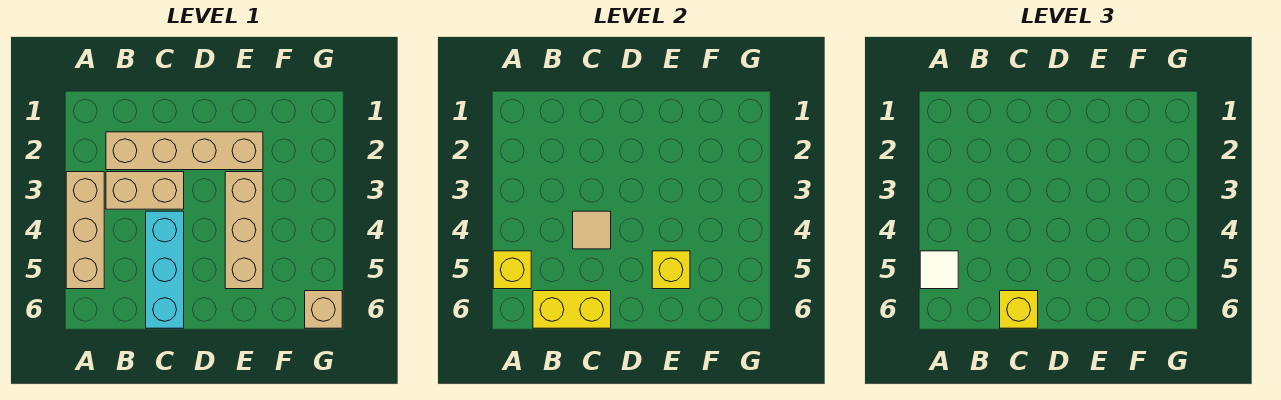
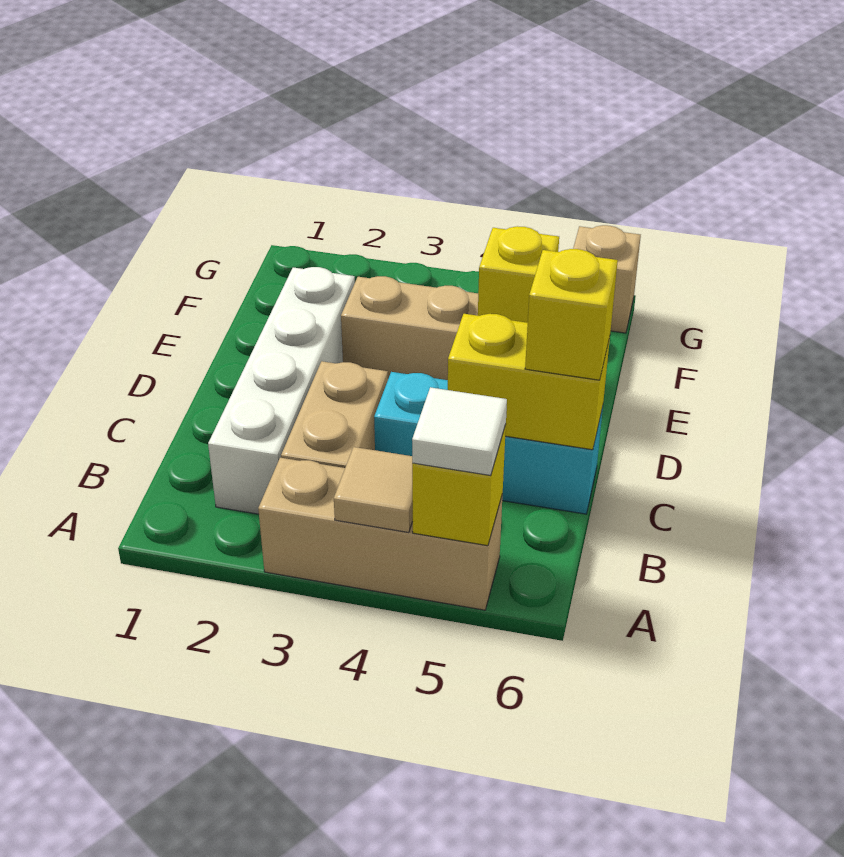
tan 1x4 brick [106,132,263,170] -> white 1x4 brick [208,267,355,514]
yellow 1x2 brick [533,291,611,328] -> yellow 1x2 brick turned to [448,314,610,450]
tan 1x1 tile [573,211,611,249] -> tan 1x1 tile moved to [334,447,413,533]

